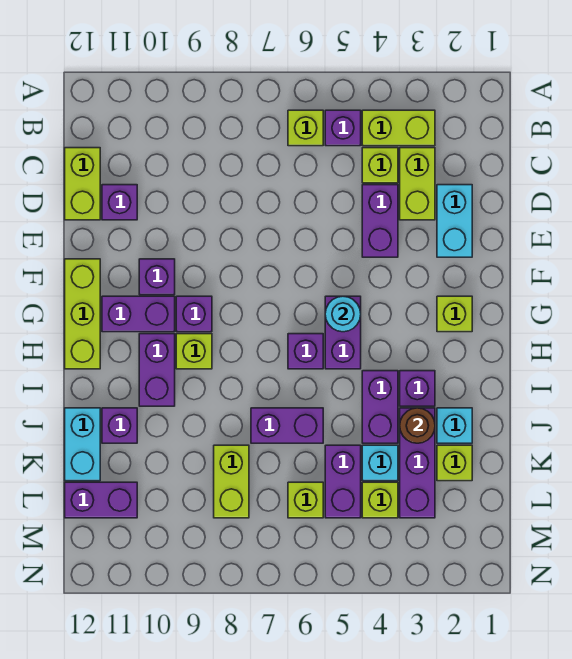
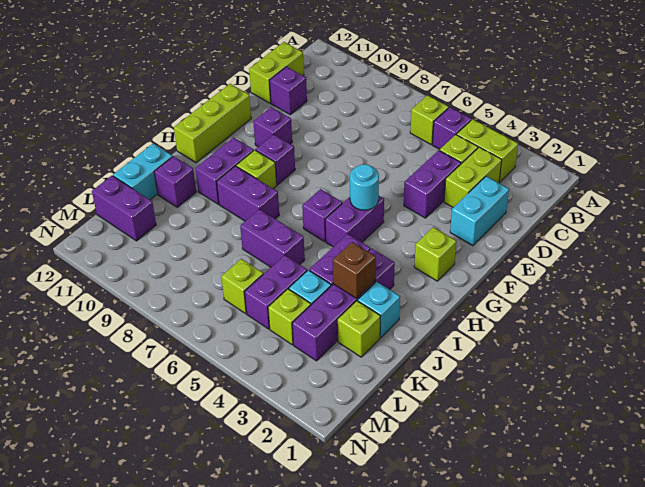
purple 1x2 brick [102,296,175,332] -> purple 1x2 brick moved to [217,166,279,221]
brown 1x1 round brick [400,408,435,443] -> brown 1x1 brick [333,242,376,298]
lime 1x2 brick [214,445,249,518] -> none

